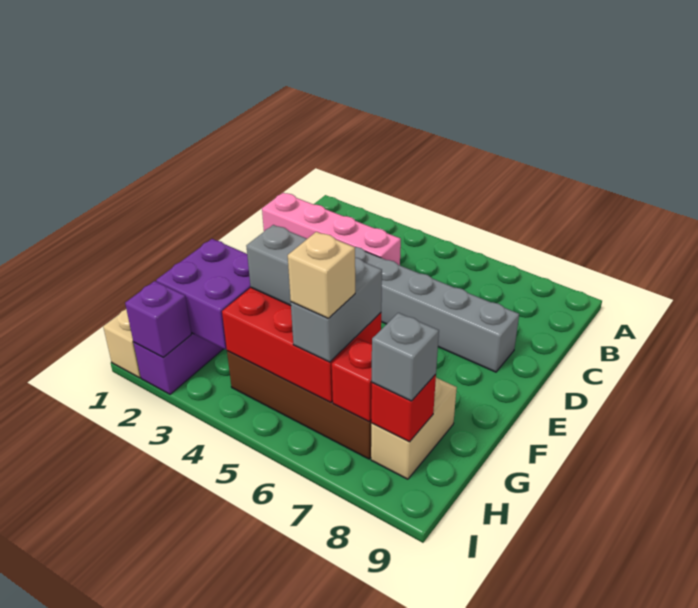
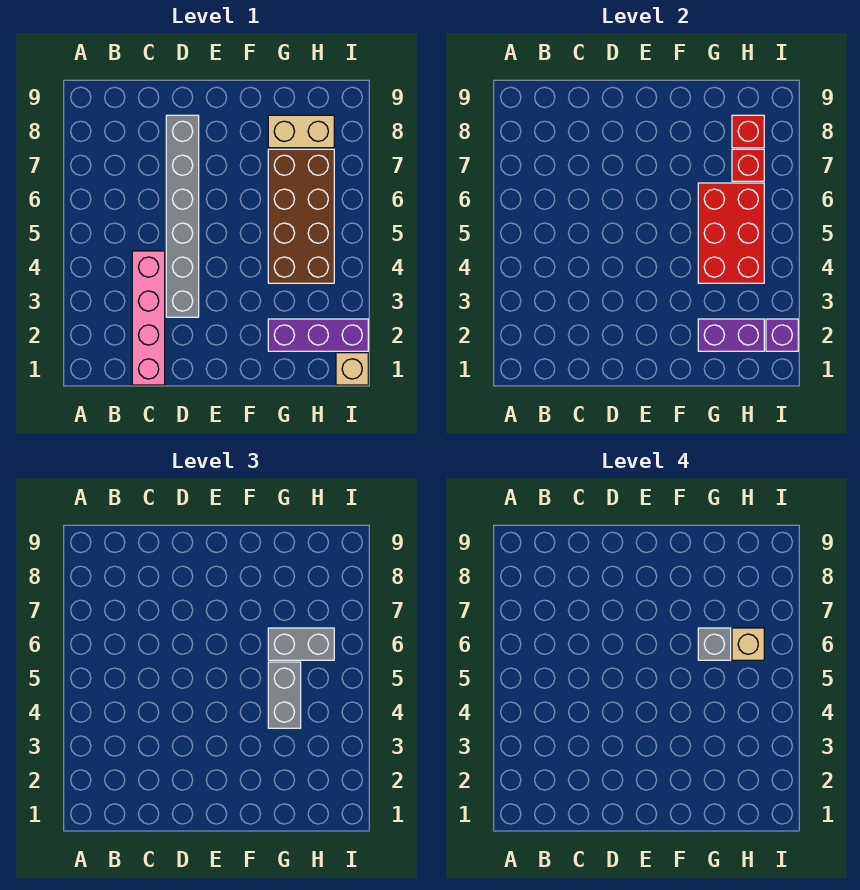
purple 2x2 brick [156,239,251,349] -> purple 1x2 brick [698,319,764,351]
grey 1x1 brick [372,313,439,401] -> grey 1x1 brick moved to [698,628,731,660]

